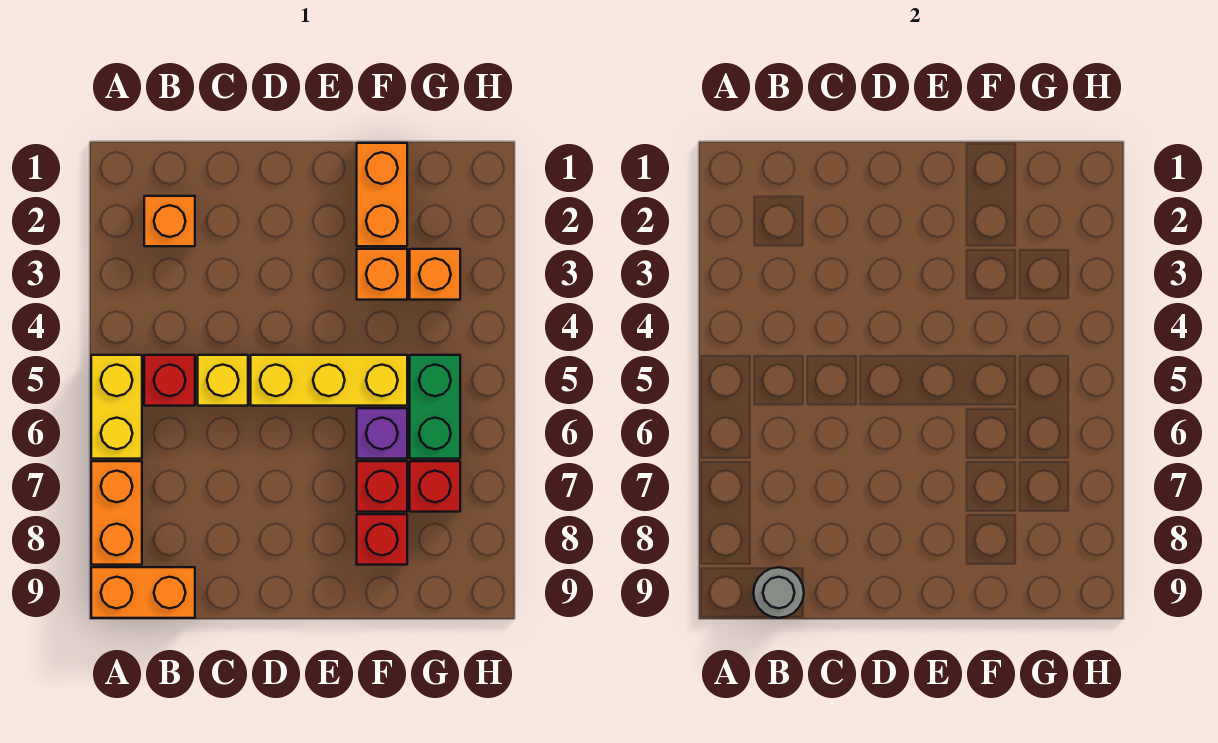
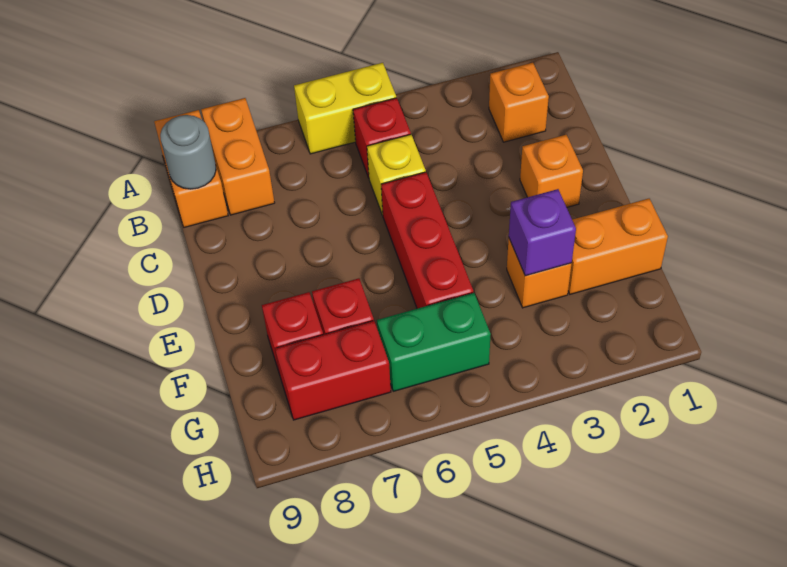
orange 1x2 brick [91,461,142,565] -> orange 1x2 brick turned to [201,98,275,215]
yellow 1x3 brick [251,355,407,406] -> red 1x3 brick [381,172,473,309]
purple 1x1 brick [357,408,407,459] -> purple 1x1 brick moved to [509,189,576,276]
orange 1x1 brick [410,249,460,300] -> orange 1x1 brick moved to [520,135,583,207]
red 1x1 brick [410,461,460,512] -> red 1x2 brick [275,321,391,420]

